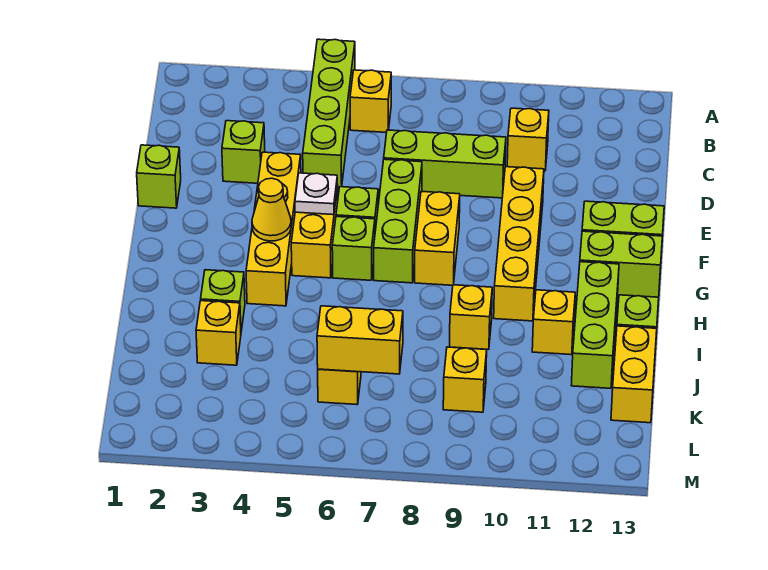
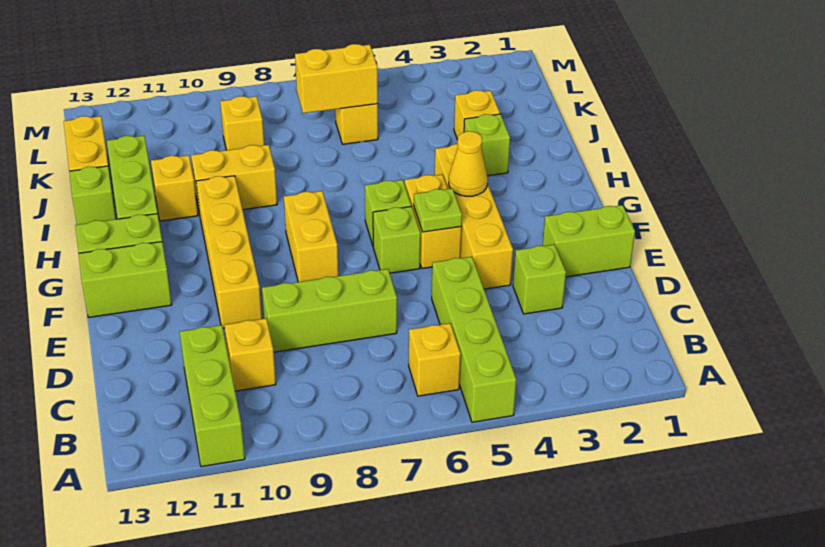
lime 1x1 brick [137,145,181,208] -> lime 1x2 brick [542,205,635,277]
lime 1x3 brick [374,159,422,283] -> lime 1x3 brick moved to [180,325,245,467]
white 1x1 plate [295,173,338,215] -> lime 1x1 plate [414,188,462,232]
yellow 1x1 brick [450,285,492,349] -> yellow 1x2 brick [191,145,277,214]

